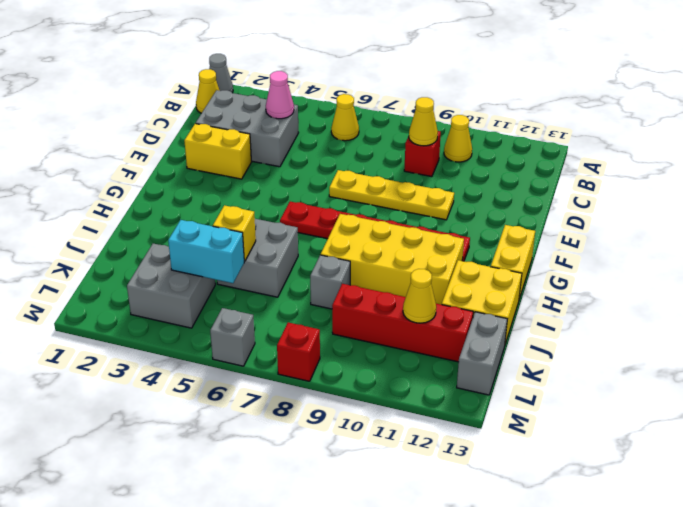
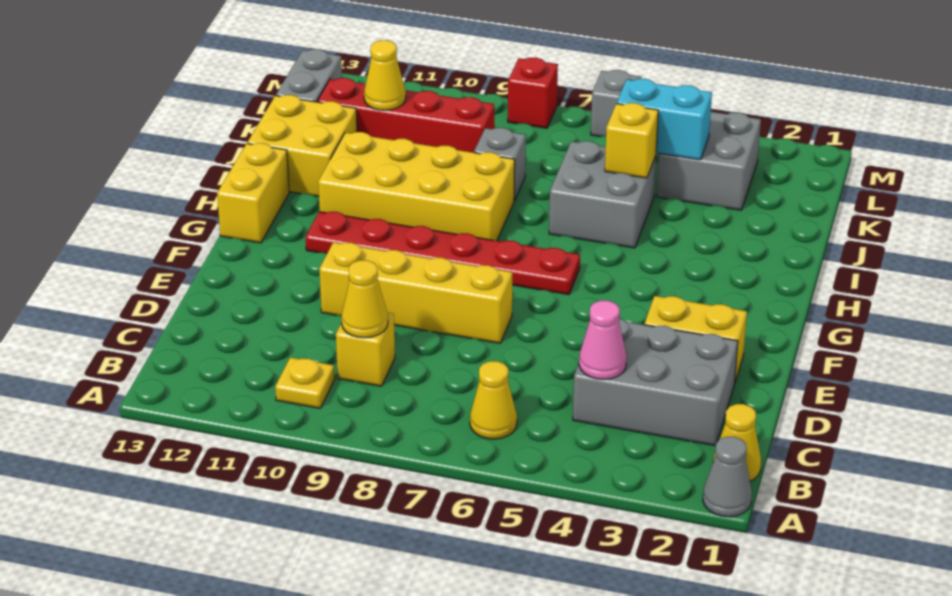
yellow 1x1 cone [444,115,472,162] -> yellow 1x1 plate [275,357,335,408]
red 1x1 brick [404,131,441,177] -> yellow 1x1 brick [336,312,395,386]
yellow 1x4 plate [329,170,454,220] -> yellow 1x4 brick [319,242,512,343]

